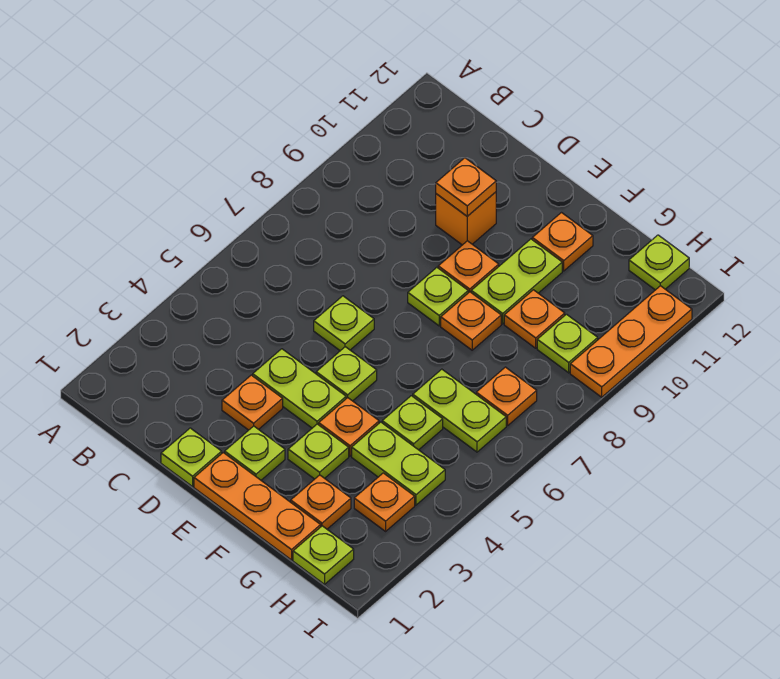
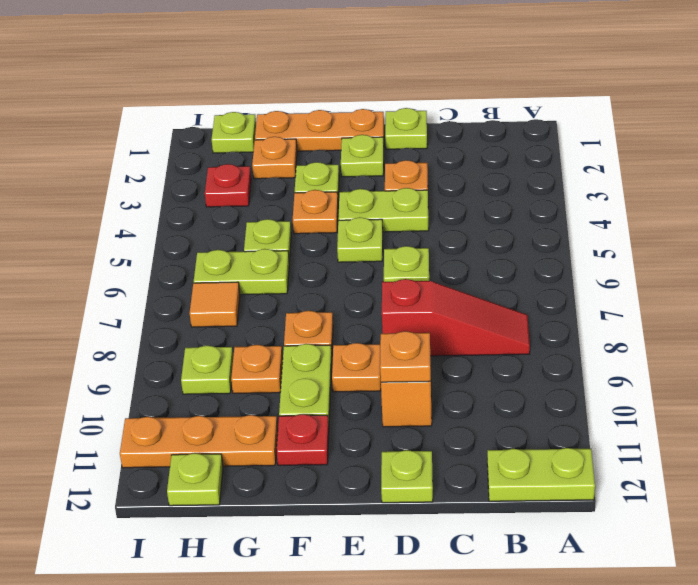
none -> red 1x3 slope [382,279,530,356]
lime 1x1 plate [408,267,468,326] -> lime 1x1 plate moved to [381,450,433,503]
orange 1x1 plate [532,213,593,271] -> red 1x1 plate [277,414,329,465]
lime 1x2 plate [352,422,445,505] -> lime 1x2 plate moved to [487,448,595,501]
orange 1x1 plate [354,473,415,531] -> red 1x1 plate [205,164,251,207]
orange 1x1 plate [476,367,537,426] -> orange 1x1 tile [190,282,240,327]
orange 1x3 plate [570,286,692,397] -> orange 1x3 plate turned to [120,415,278,468]

